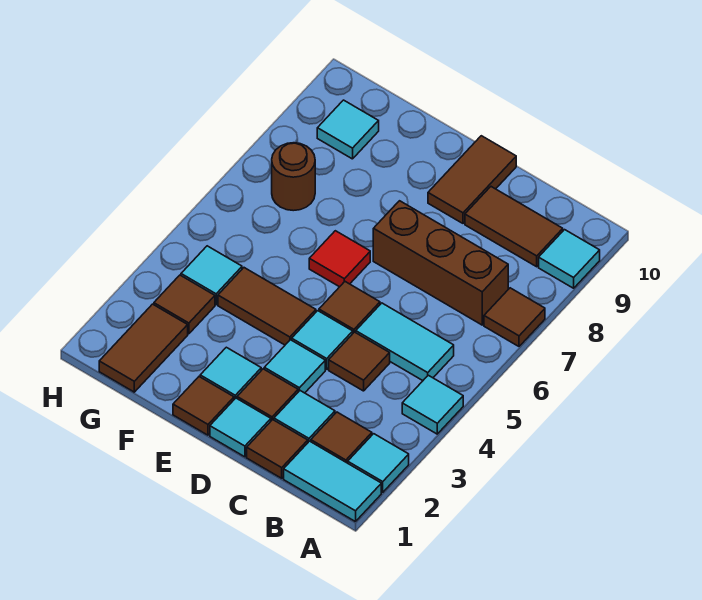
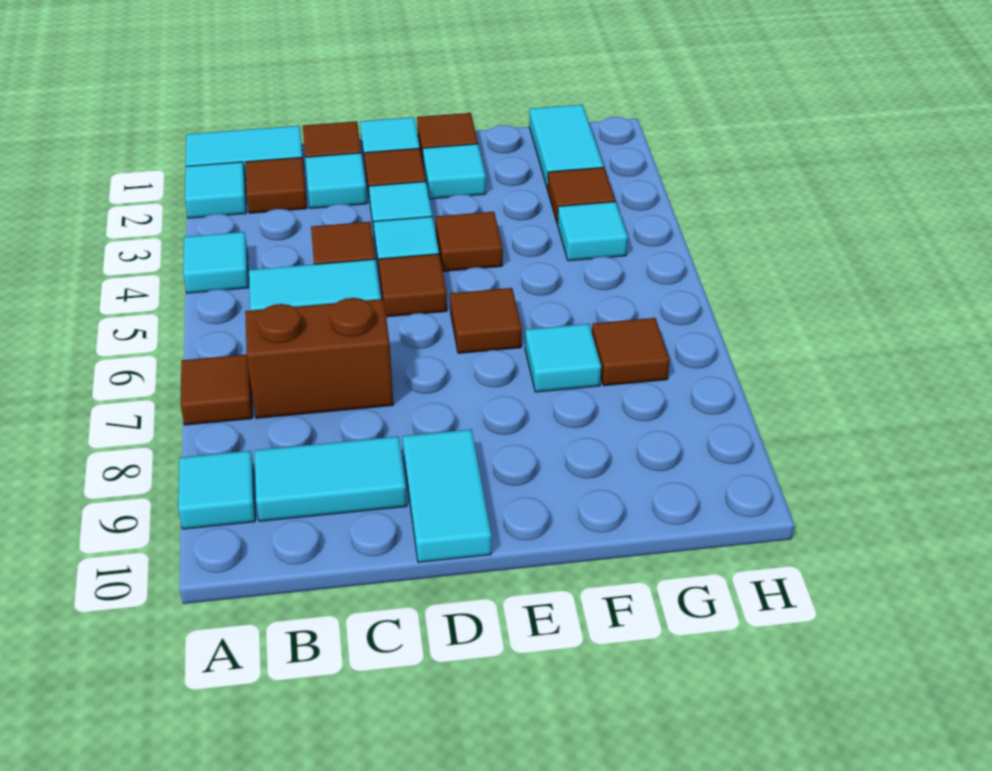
brown 1x3 brick [373,201,508,325] -> brown 1x2 brick [245,298,393,418]
brown 1x2 tile [465,187,563,267] -> cyan 1x2 tile [255,436,407,521]
brown 1x2 tile [428,136,516,223] -> cyan 1x2 tile [402,429,491,562]
brown 1x2 tile [218,268,316,345] -> brown 1x1 tile [436,212,503,271]
red 1x1 tile [309,231,370,287] -> brown 1x1 tile [450,288,522,353]
brown 1x2 tile [99,304,188,392] -> cyan 1x2 tile [529,105,604,189]
brown 1x1 round brick [272,143,315,211] -> brown 1x1 tile [592,318,670,386]
cyan 1x1 tile [317,100,379,159] -> cyan 1x1 tile moved to [525,324,601,392]

